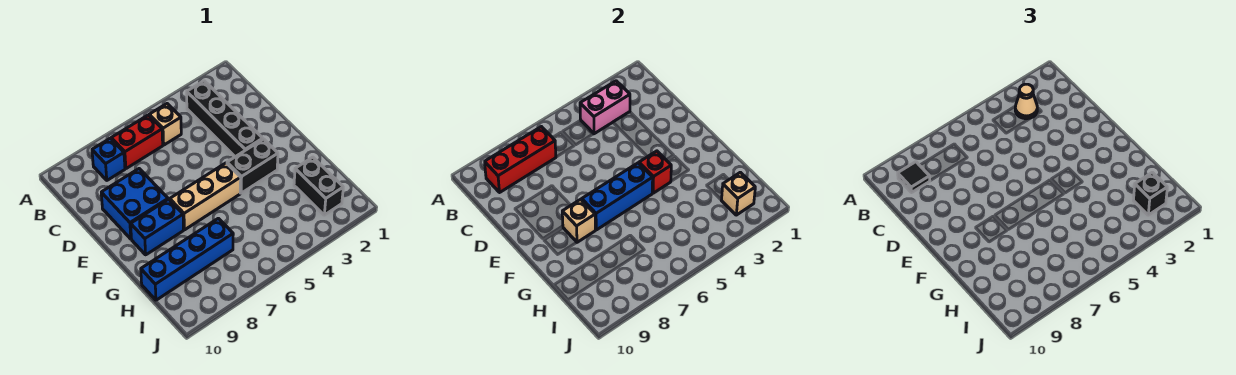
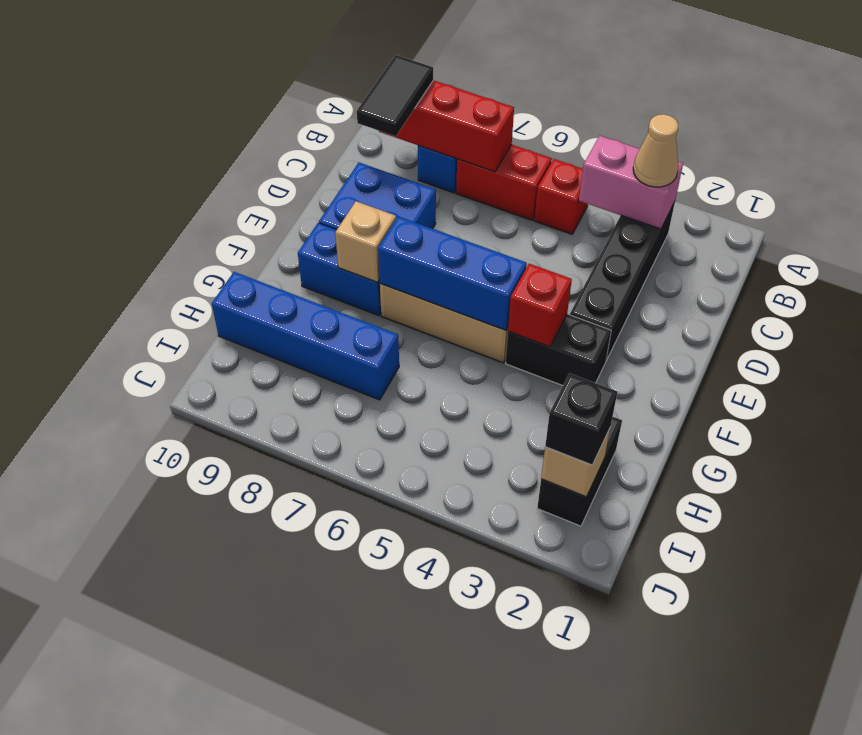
tan 1x1 brick [149,104,181,145] -> red 1x1 brick [534,159,588,234]
black 1x1 tile [898,162,930,192] -> black 1x2 tile [357,55,433,136]

